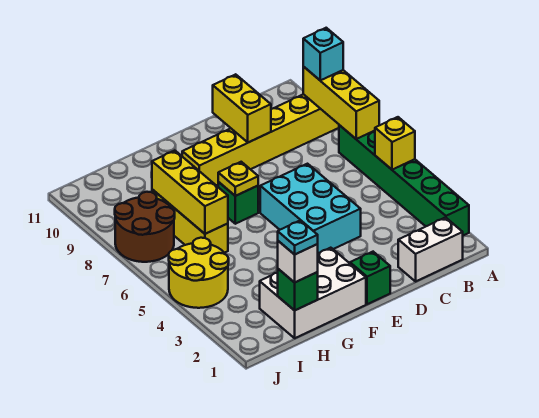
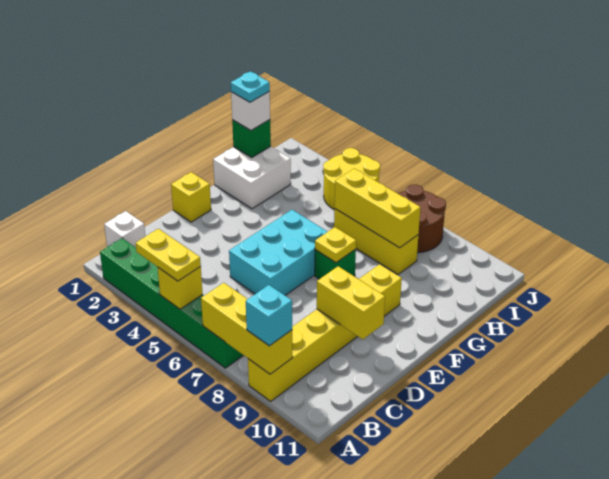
none -> yellow 1x2 plate [136,229,201,281]
white 1x2 brick [398,218,463,281] -> white 1x1 brick [104,211,145,247]
cyan 2x3 brick [260,164,361,253] -> cyan 2x3 brick turned to [229,210,327,295]
green 1x1 brick [350,252,390,304] -> yellow 1x1 brick [171,172,211,222]
white 2x3 brick [260,248,366,338] -> white 2x2 brick [213,146,291,209]

